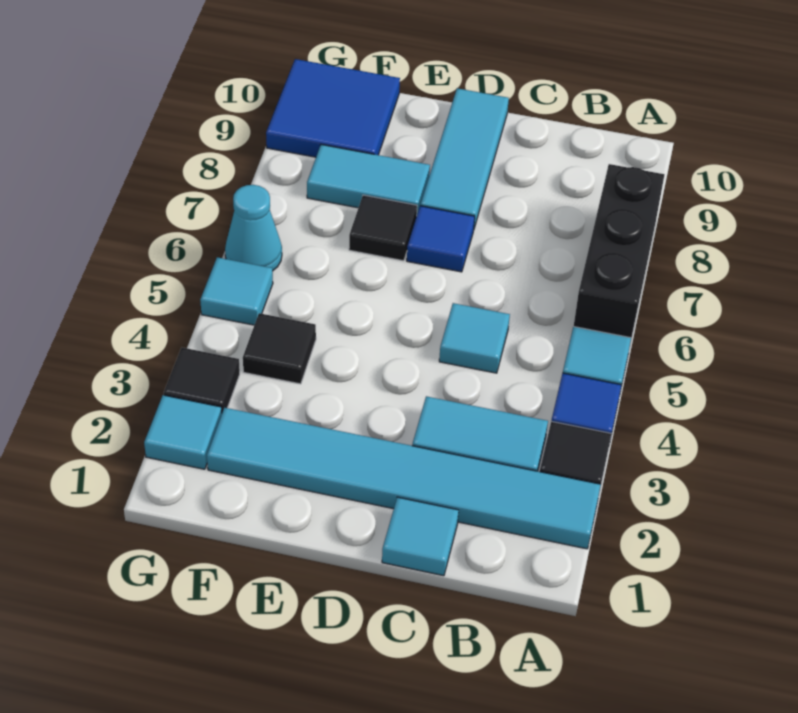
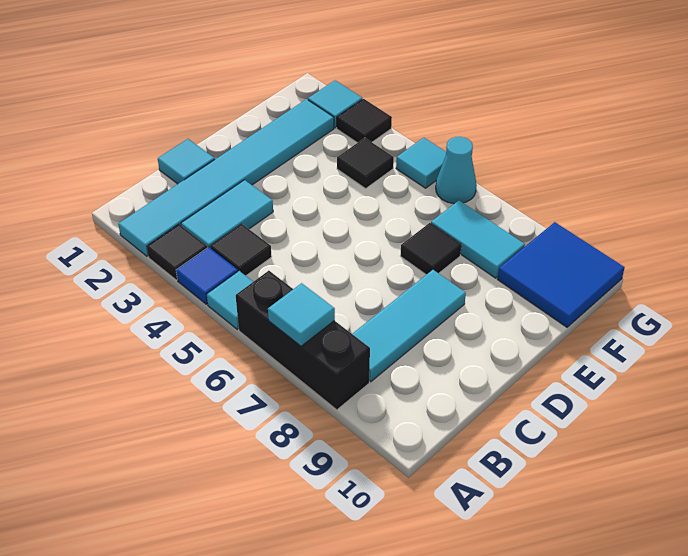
none -> black 1x1 tile [210,224,272,276]
cyan 1x1 tile [439,303,510,373] -> cyan 1x1 tile moved to [268,283,335,346]
blue 1x1 tile [407,206,475,272] -> none
cyan 1x3 tile [421,88,509,228] -> cyan 1x3 tile turned to [353,270,466,382]
cyan 1x2 tile [307,145,430,213] -> cyan 1x2 tile turned to [431,201,525,278]

